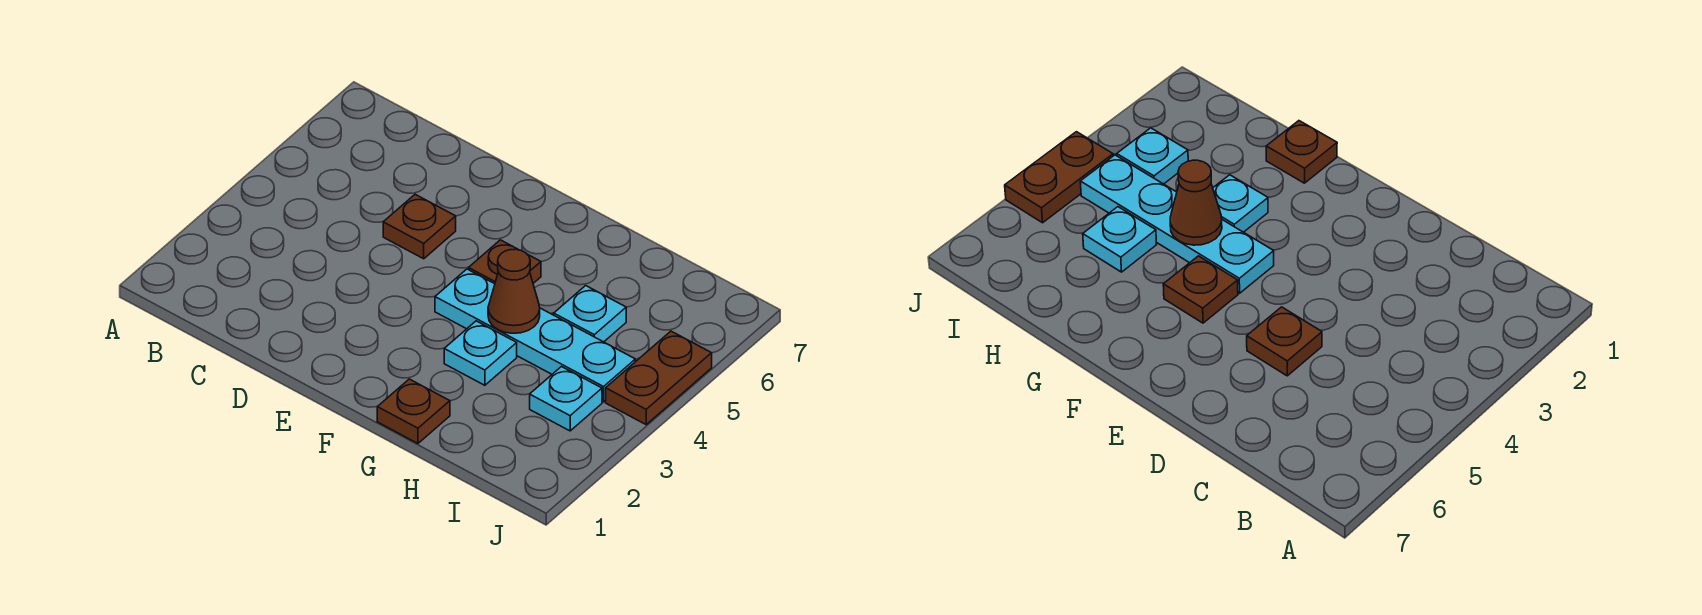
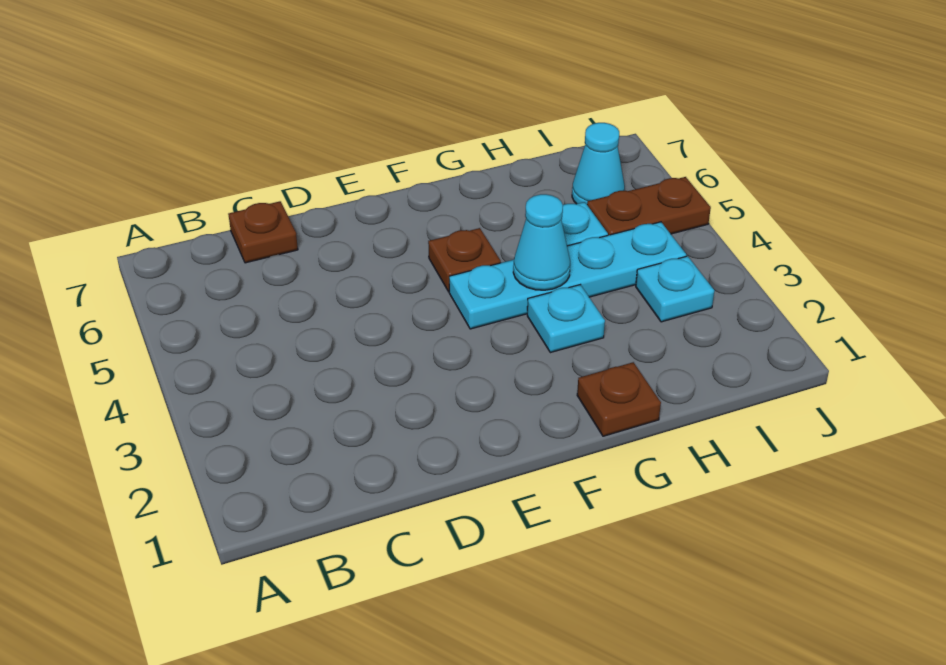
brown 1x1 plate [383,194,456,259] -> brown 1x1 plate moved to [228,201,298,263]
brown 1x1 cone [488,249,540,333] -> cyan 1x1 cone [513,194,570,290]
none -> cyan 1x1 cone [572,123,625,204]
brown 1x2 plate [606,331,712,424] -> brown 1x2 plate turned to [587,177,711,235]

